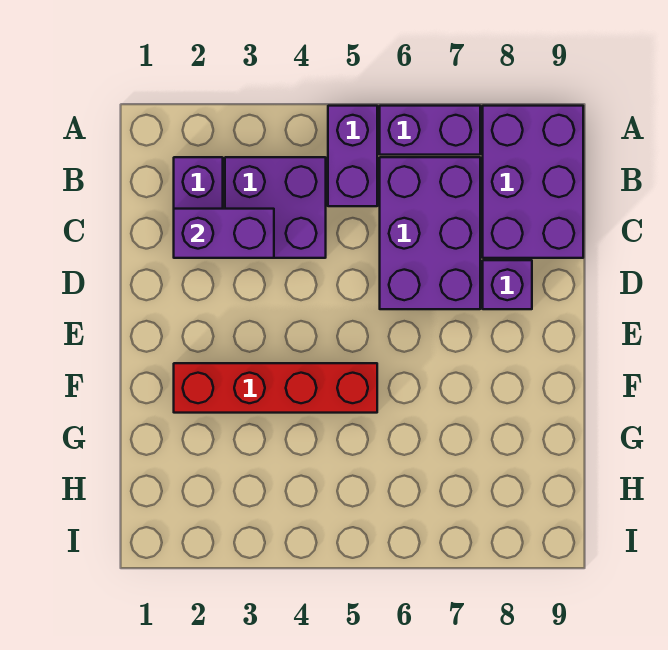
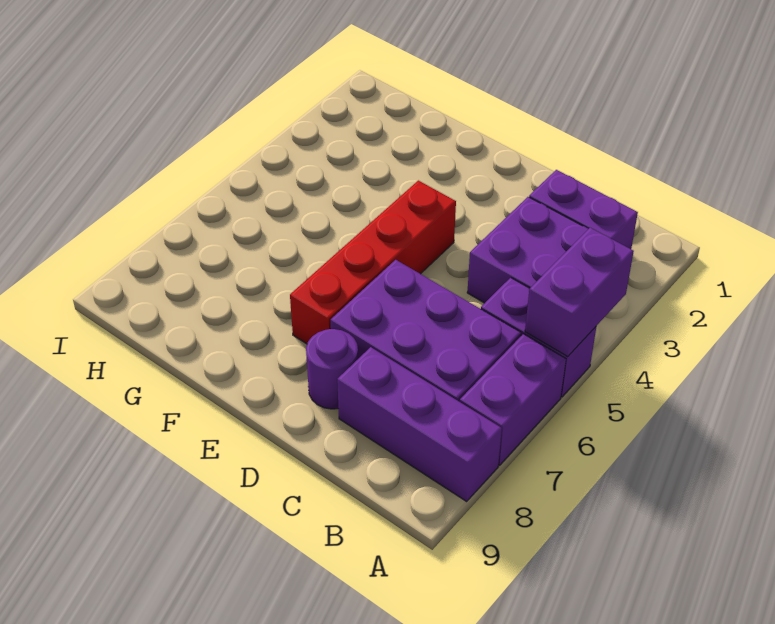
purple 2x3 brick [483,106,583,258] -> purple 1x3 brick [337,347,502,501]
purple 1x2 brick [174,209,274,258] -> purple 1x2 brick moved to [525,228,634,357]
purple 1x1 brick [483,260,532,309] -> purple 1x1 round brick [306,329,358,409]
red 1x4 brick [174,363,377,413] -> red 1x4 brick moved to [290,181,456,344]

